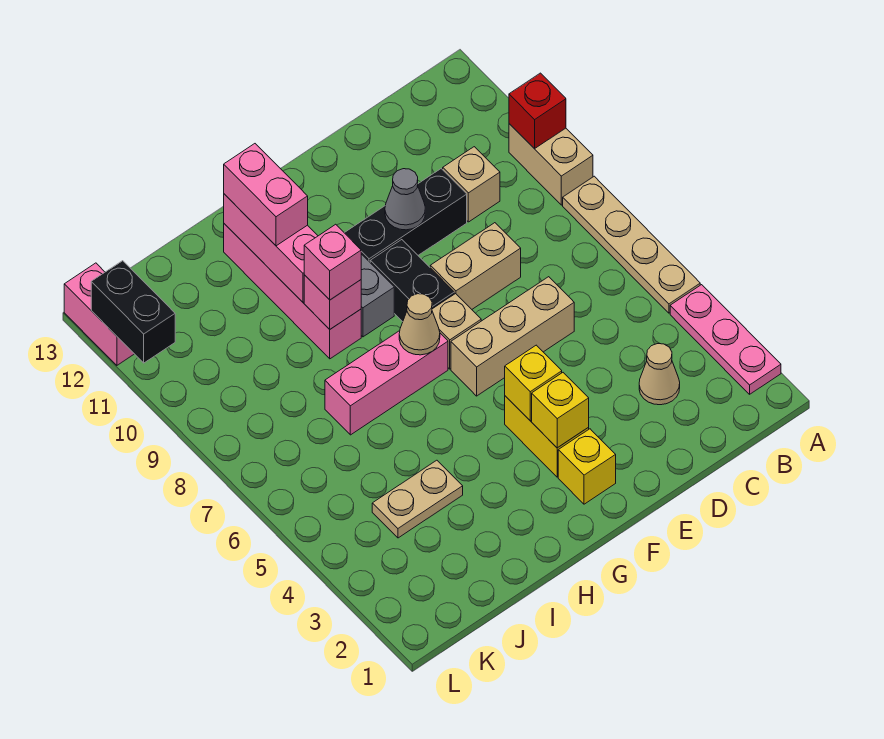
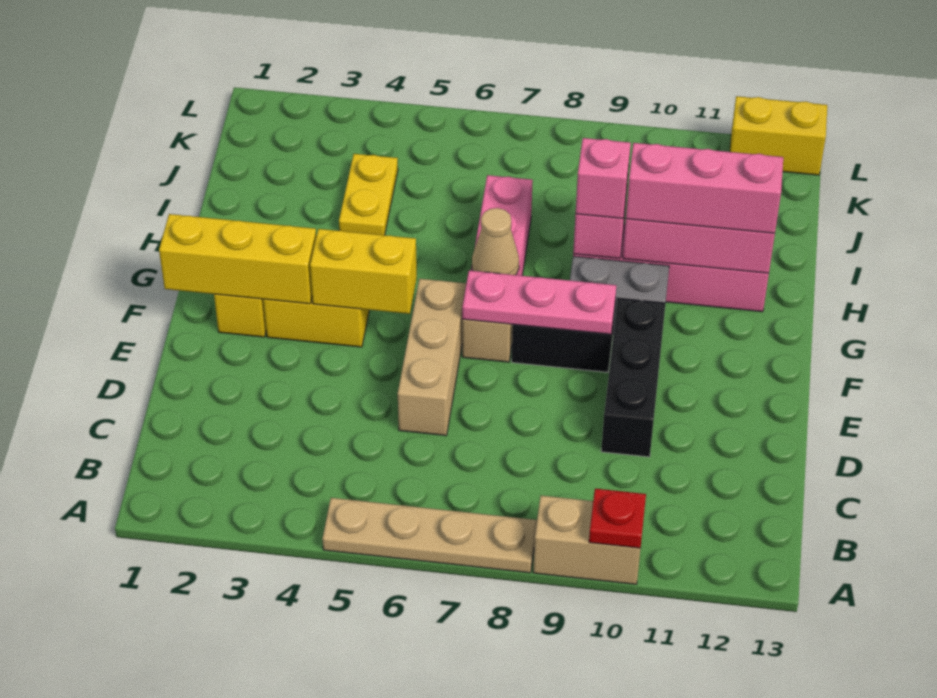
pink 1x3 plate [670,285,781,394] -> pink 1x3 plate moved to [462,270,616,334]
red 1x1 brick [509,73,566,149] -> red 1x1 plate [589,489,646,548]
tan 1x1 cone [639,344,680,405] -> none
tan 1x1 brick [443,147,500,222] -> none
tan 1x2 brick [430,223,521,309] -> none
grey 1x1 cone [385,169,425,230] -> none
yellow 1x1 brick [532,373,589,448] -> yellow 1x3 brick [159,214,316,304]
yellow 1x1 brick [505,345,562,421] -> yellow 1x2 brick [310,229,417,314]
pink 1x2 brick [224,144,308,246] -> pink 1x3 brick [626,143,783,233]
tan 1x2 plate [372,460,463,538] -> yellow 1x2 plate [339,154,398,235]
black 1x2 brick [91,261,175,363] -> none
pink 1x2 brick [64,263,134,365] -> yellow 1x2 brick [730,96,827,175]

